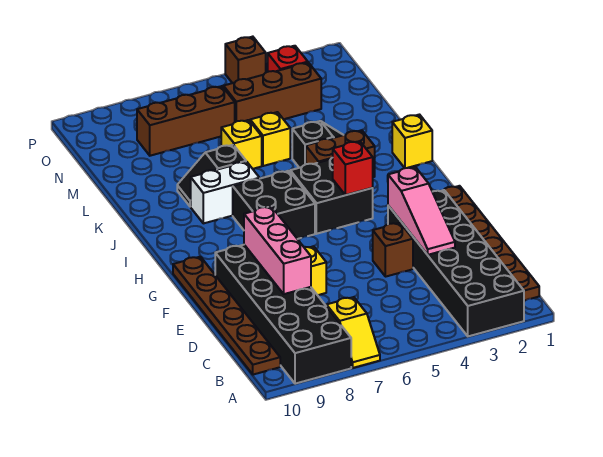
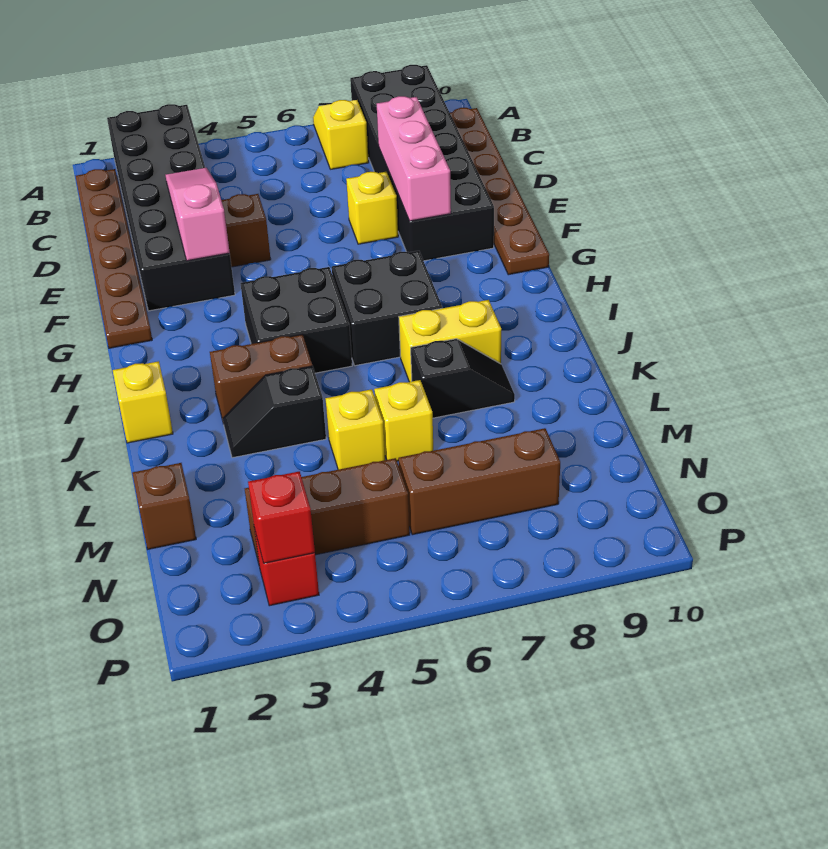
red 1x1 brick [333,141,373,195] -> red 1x1 brick moved to [248,471,315,563]
white 1x2 brick [191,162,260,223] -> yellow 1x2 brick [399,300,501,382]
brown 1x1 brick [225,37,266,83] -> brown 1x1 brick moved to [132,463,196,549]

